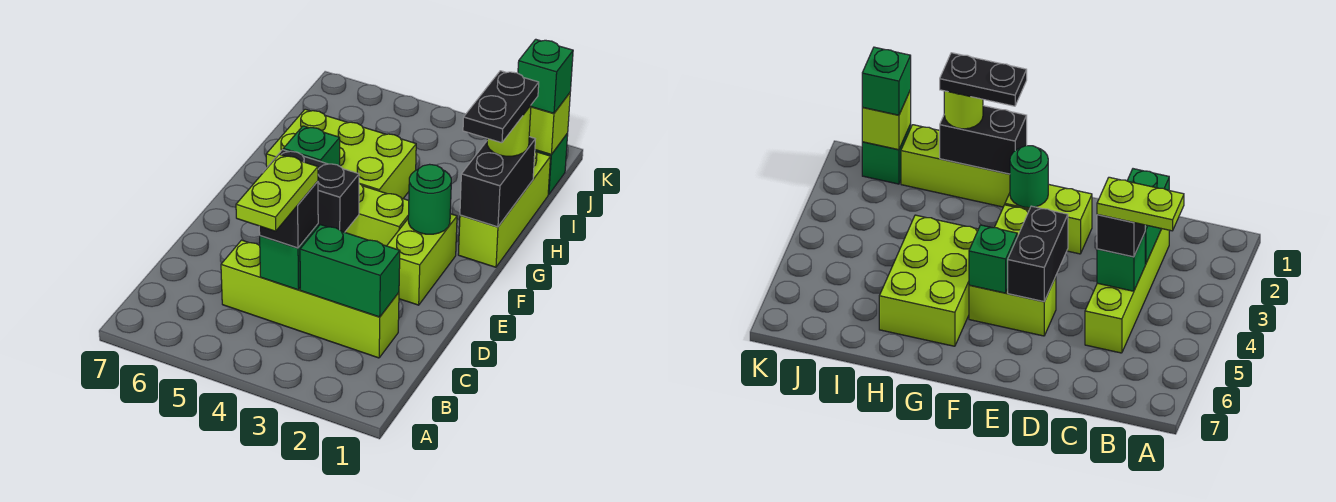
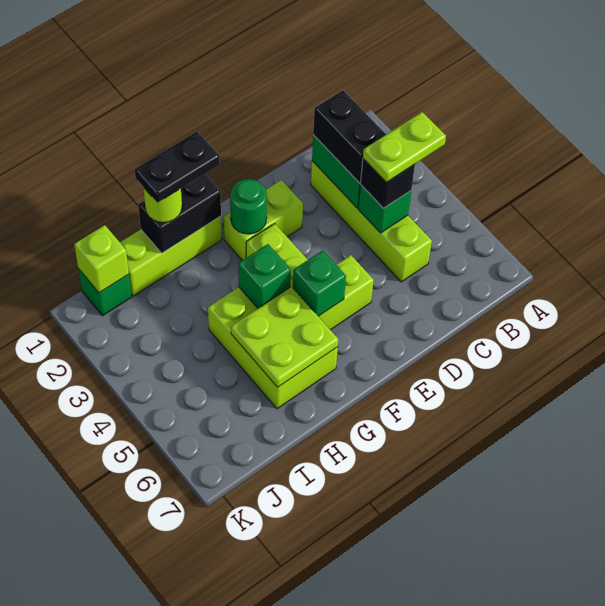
black 1x2 brick [264,150,359,232] -> black 1x2 brick moved to [313,91,386,183]
none -> lime 2x2 plate [231,287,339,387]
green 1x1 brick [518,39,573,113] -> green 1x1 brick moved to [238,244,291,308]

